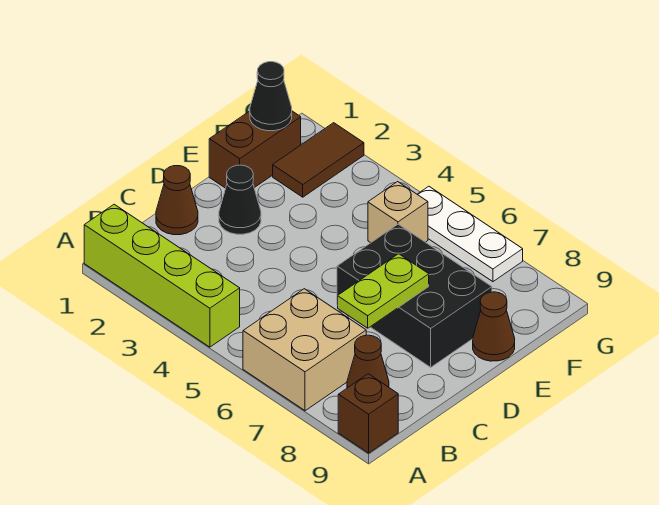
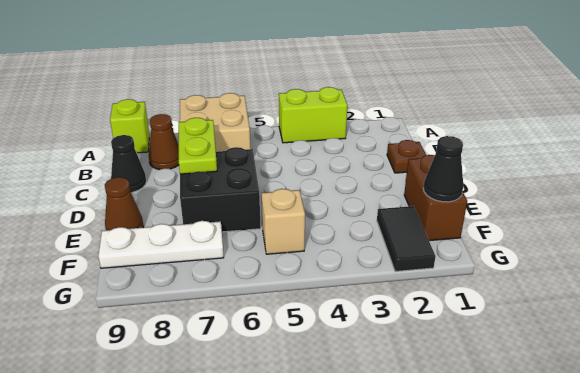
lime 1x4 brick [84,204,240,347] -> lime 1x2 brick [279,87,347,143]
brown 1x1 brick [338,374,398,453] -> lime 1x1 brick [110,99,149,153]
brown 1x1 cone [156,166,198,235] -> brown 1x1 plate [387,140,426,173]
black 1x1 cone [219,165,261,234] -> black 1x1 cone moved to [111,135,146,192]
black 2x3 brick [337,224,492,367] -> black 2x2 brick [180,147,261,232]
brown 1x2 tile [273,123,364,197] -> black 1x2 tile [377,206,436,272]
white 1x3 plate [417,186,523,282] -> white 1x3 plate moved to [98,221,224,268]

